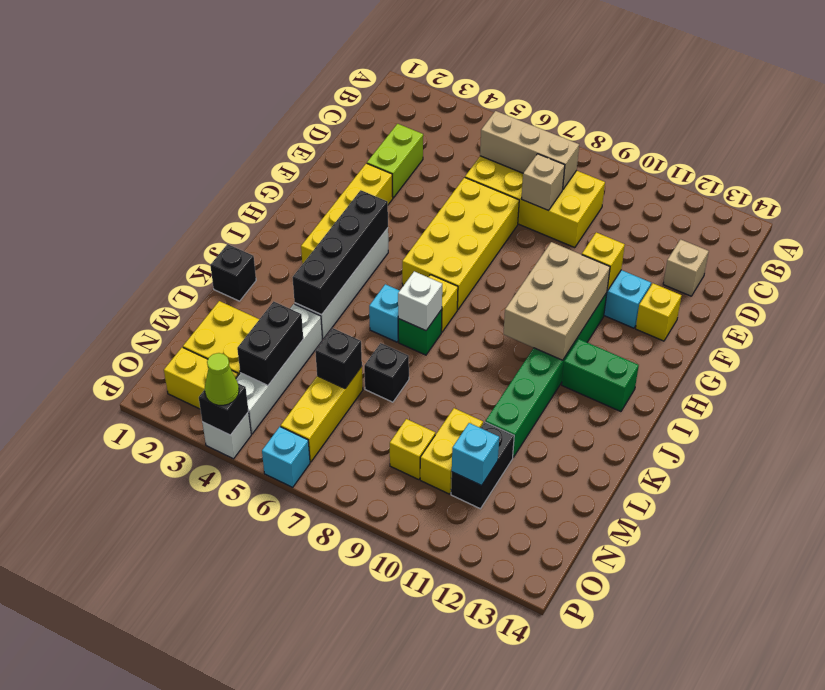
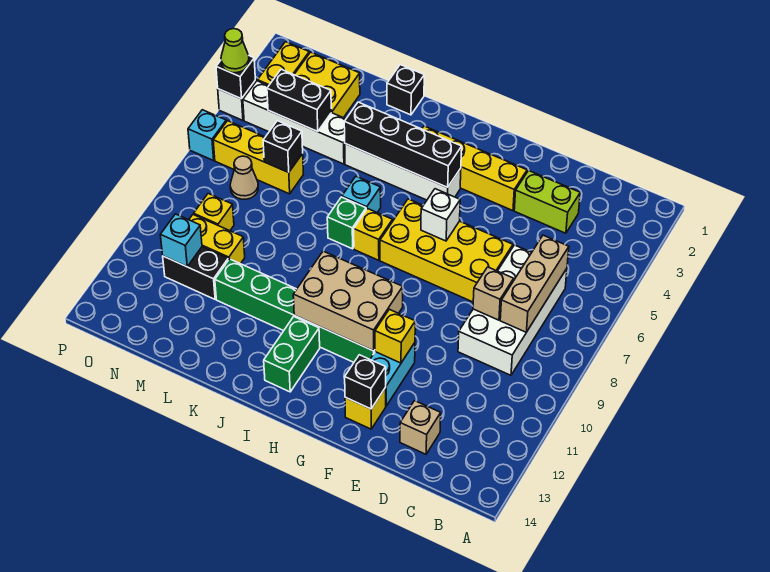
yellow 2x4 brick [465,156,605,248] -> white 2x4 brick [458,245,567,375]
white 1x1 brick [398,271,442,331] -> white 1x1 brick moved to [421,189,460,241]
black 1x1 brick [364,343,409,402] -> black 1x1 brick moved to [345,355,386,409]
none -> tan 1x1 cone [230,156,258,199]

